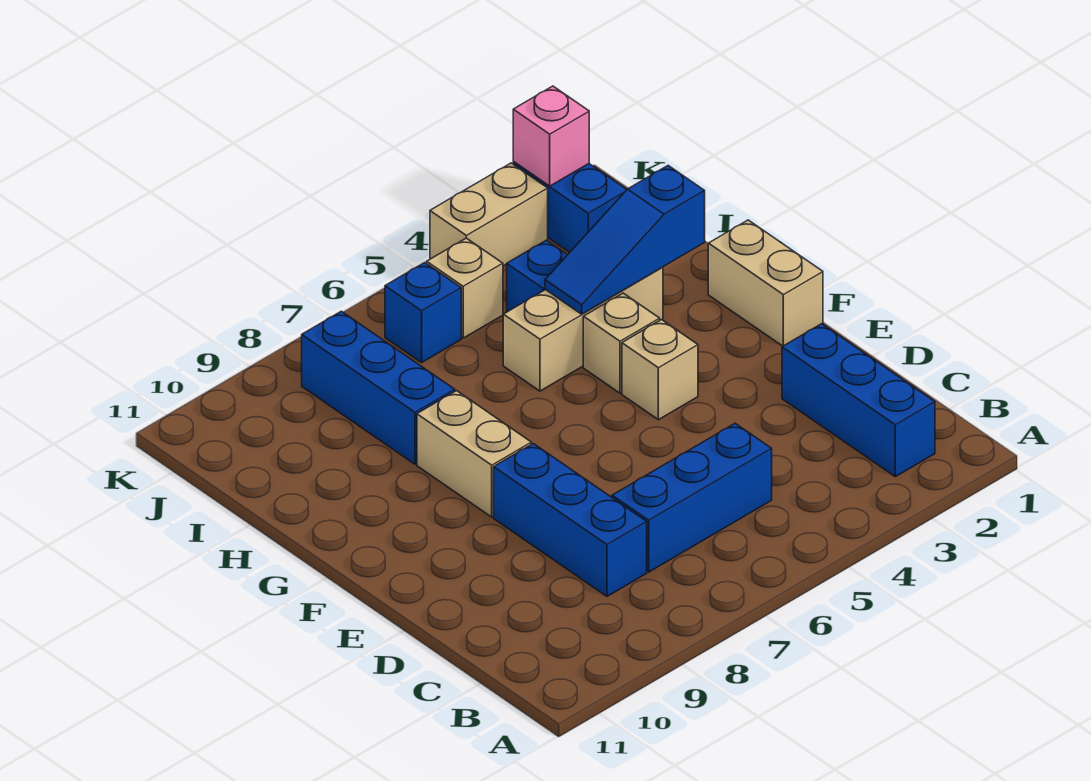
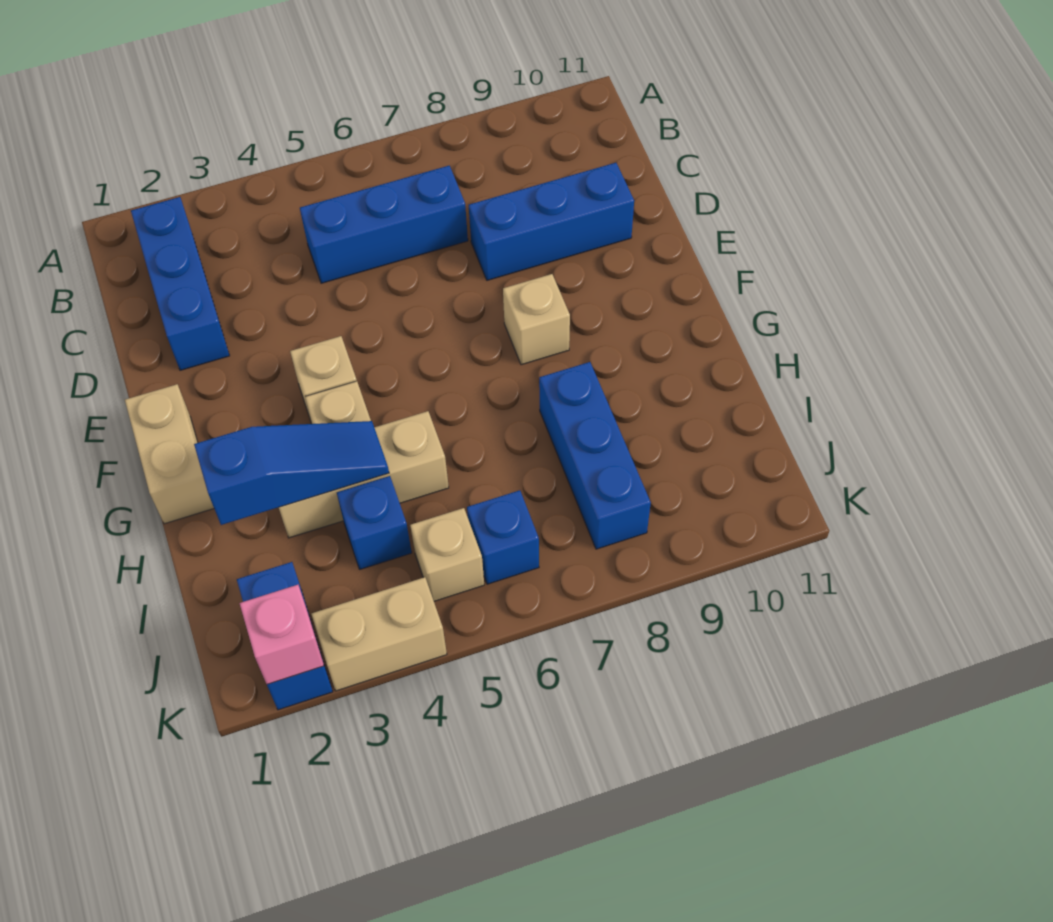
blue 1x3 brick [494,444,647,596] -> blue 1x3 brick turned to [469,163,634,280]
tan 1x2 brick [417,391,531,517] -> tan 1x1 brick [503,274,570,365]

